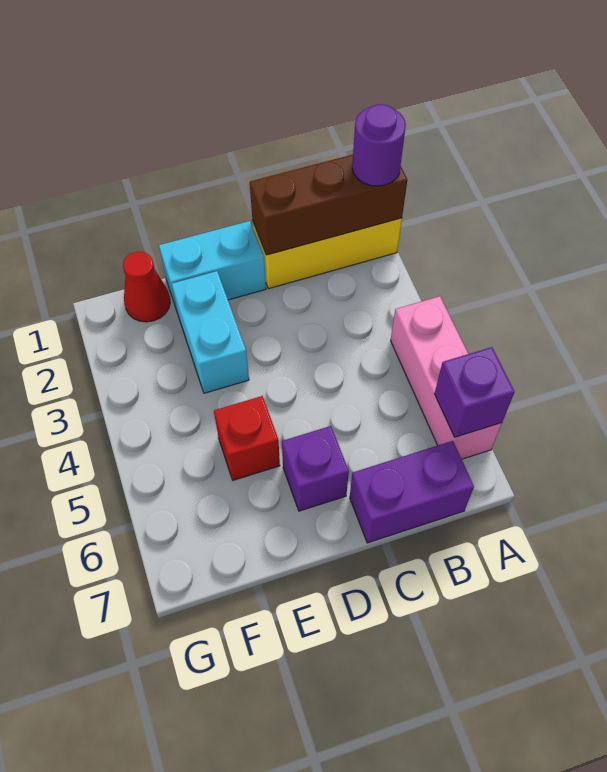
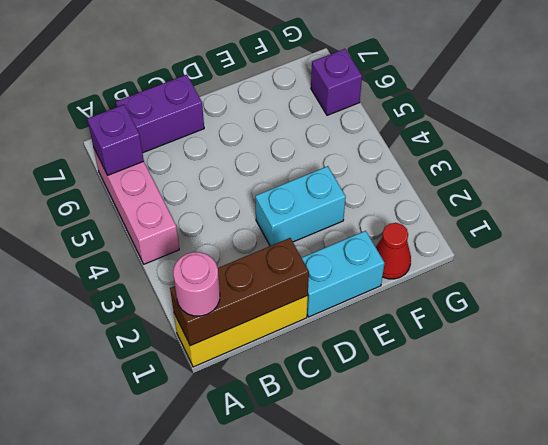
purple 1x1 round brick [352,104,406,186] -> pink 1x1 round brick [173,252,220,316]
purple 1x1 brick [282,426,349,511] -> purple 1x1 brick moved to [311,49,362,115]
cyan 1x2 brick [172,271,249,393] -> cyan 1x2 brick turned to [255,166,346,246]
red 1x1 brick [214,396,280,480] -> none

